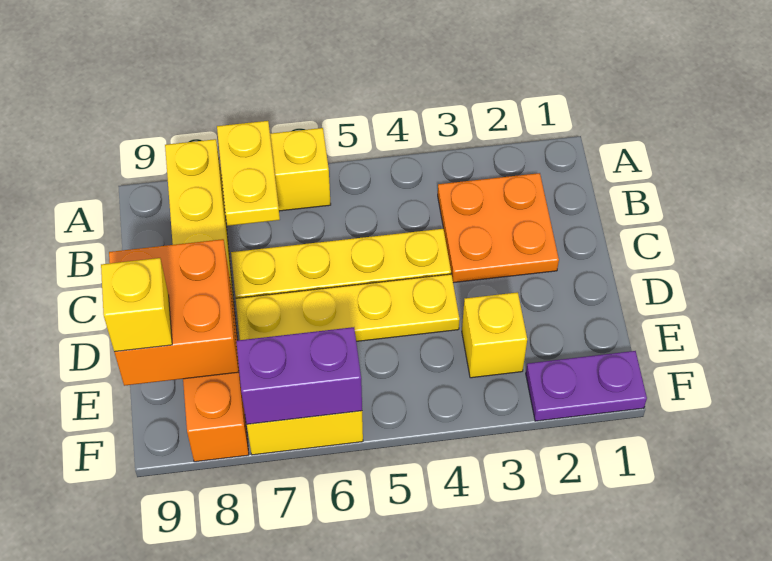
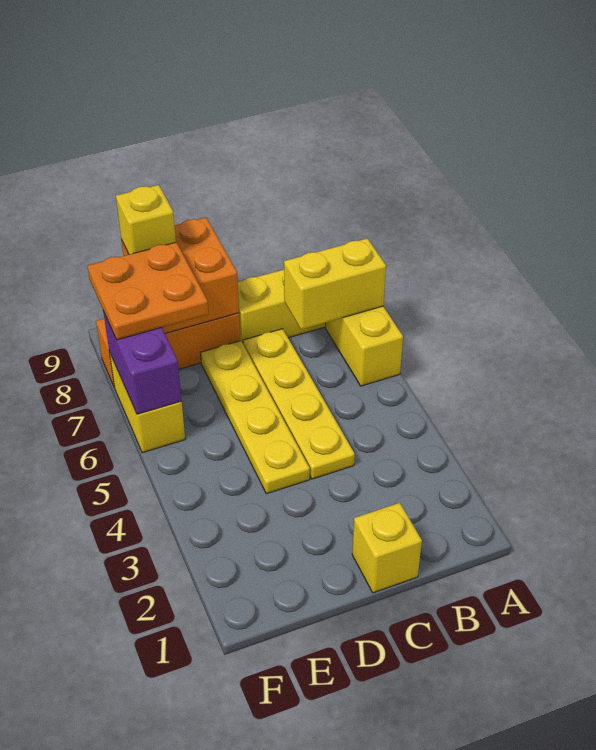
yellow 1x2 plate [217,121,280,226] -> yellow 1x2 brick [284,238,386,330]
orange 2x2 plate [438,173,559,283] -> orange 2x2 plate moved to [88,242,208,340]
yellow 1x1 brick [462,292,527,378] -> yellow 1x1 brick moved to [352,503,422,593]
purple 1x2 plate [526,351,647,421] -> none

